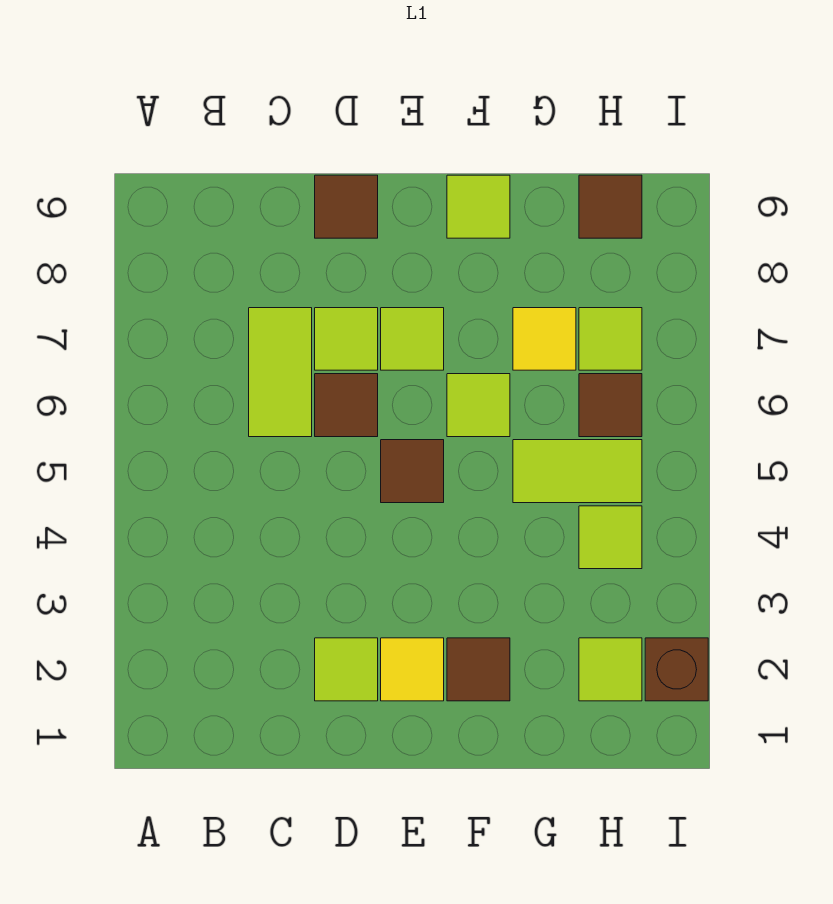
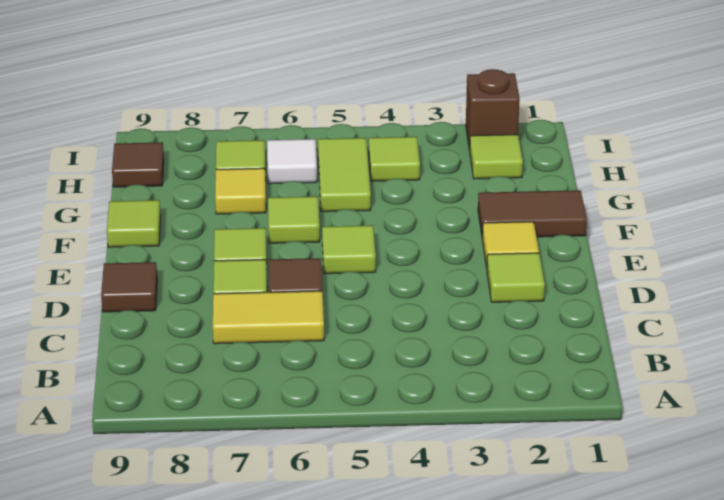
lime 1x2 tile [249,308,312,437] -> yellow 1x2 tile [213,291,324,344]
brown 1x1 tile [381,440,444,503] -> lime 1x1 tile [322,225,376,274]
brown 1x1 tile [447,638,510,701] -> brown 1x2 tile [478,190,587,237]
brown 1x1 tile [579,374,642,437] -> white 1x1 tile [267,139,317,184]

